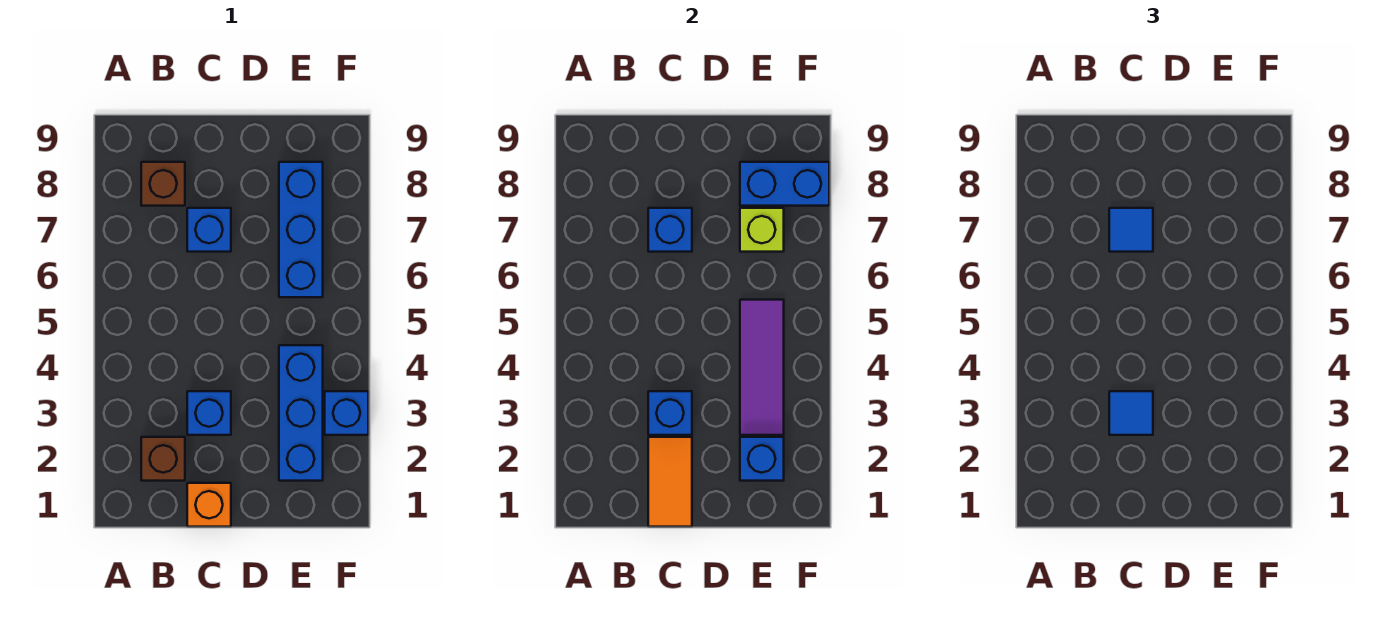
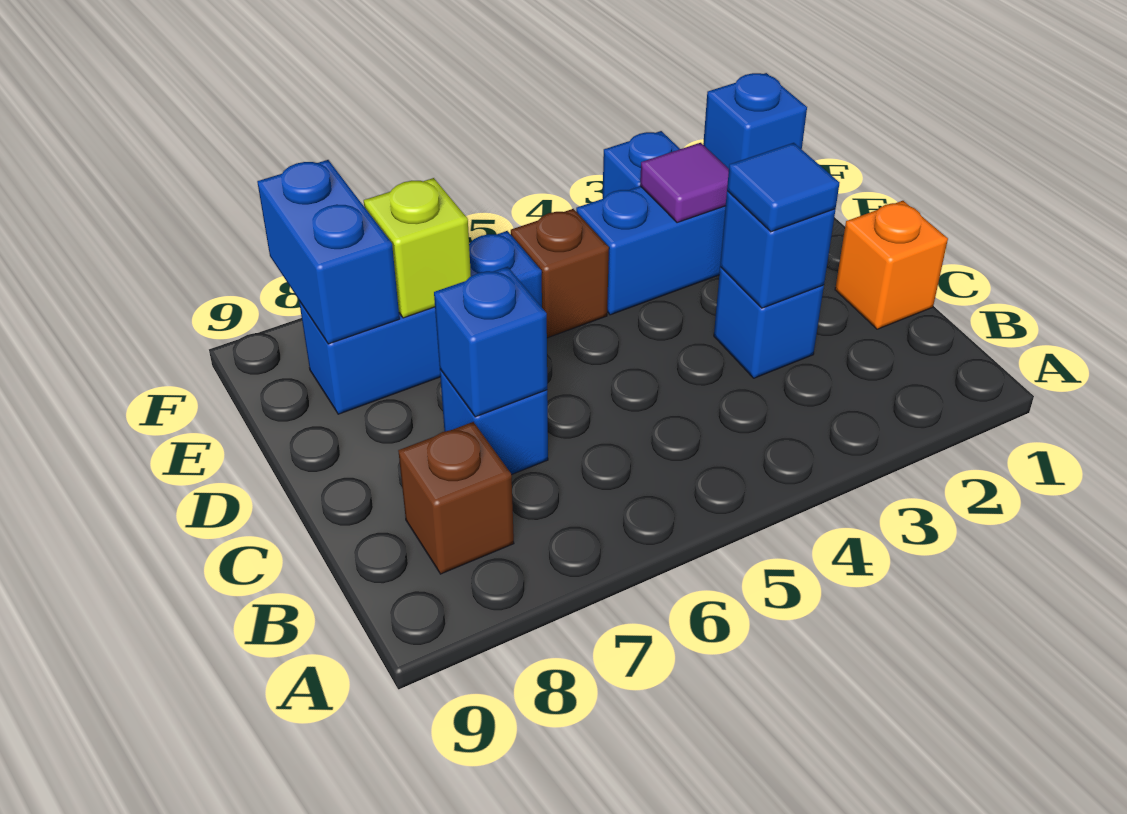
brown 1x1 brick [141,437,185,481] -> brown 1x1 brick moved to [511,209,609,338]
orange 1x2 tile [648,437,692,527] -> none
blue 1x1 tile [1109,208,1153,252] -> none
purple 1x3 tile [740,300,784,435] -> purple 1x1 tile [640,143,729,223]

